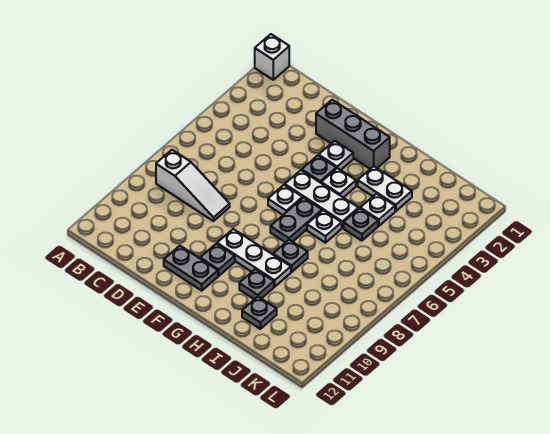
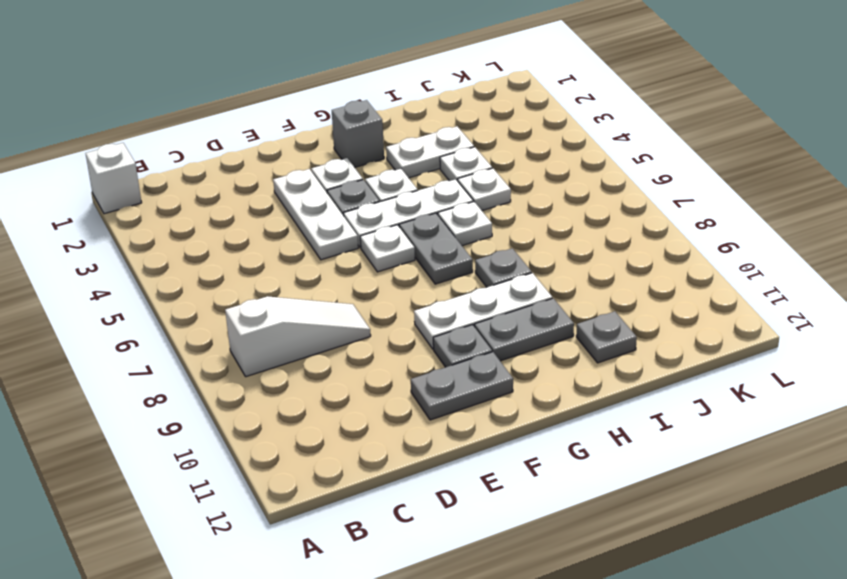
grey 1x3 brick [316,100,390,169] -> grey 1x1 brick [332,100,384,168]
none -> white 1x3 plate [273,169,358,260]
grey 1x1 plate [239,269,274,299] -> grey 1x2 plate [475,298,574,361]
grey 1x1 plate [343,208,378,241] -> white 1x1 plate [458,168,511,211]

